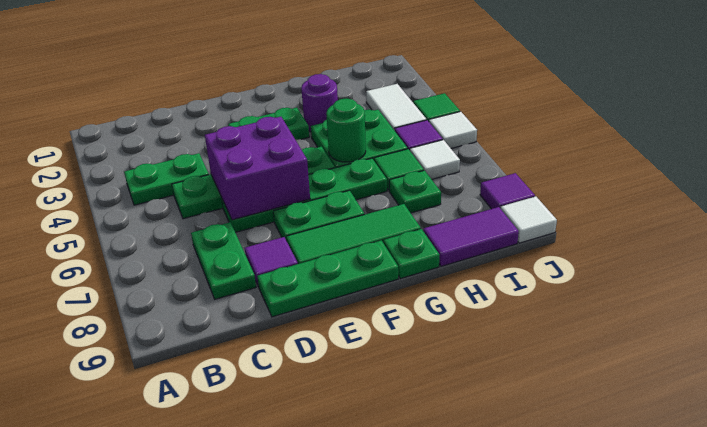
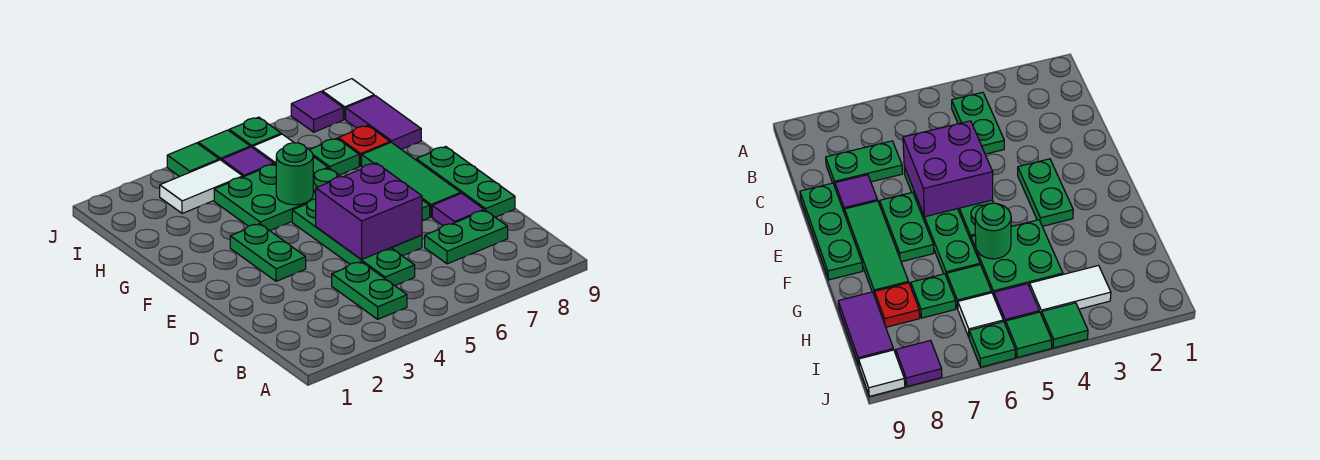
purple 1x1 round brick [301,74,338,132] -> none
green 1x1 plate [384,229,439,279] -> green 1x1 plate moved to [229,117,281,148]
none -> red 1x1 plate [338,125,390,166]
white 1x1 tile [429,112,477,148] -> green 1x1 tile [198,130,250,161]

